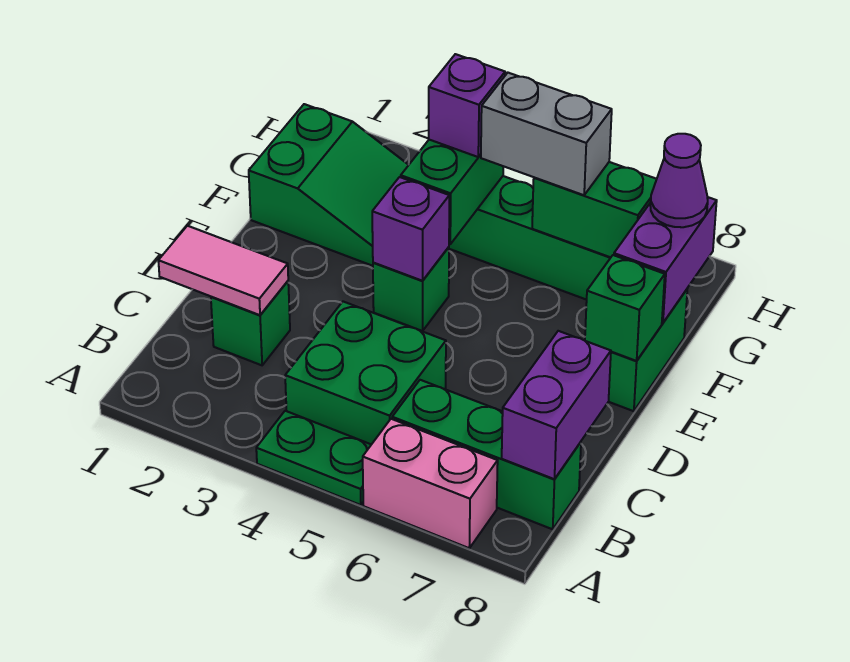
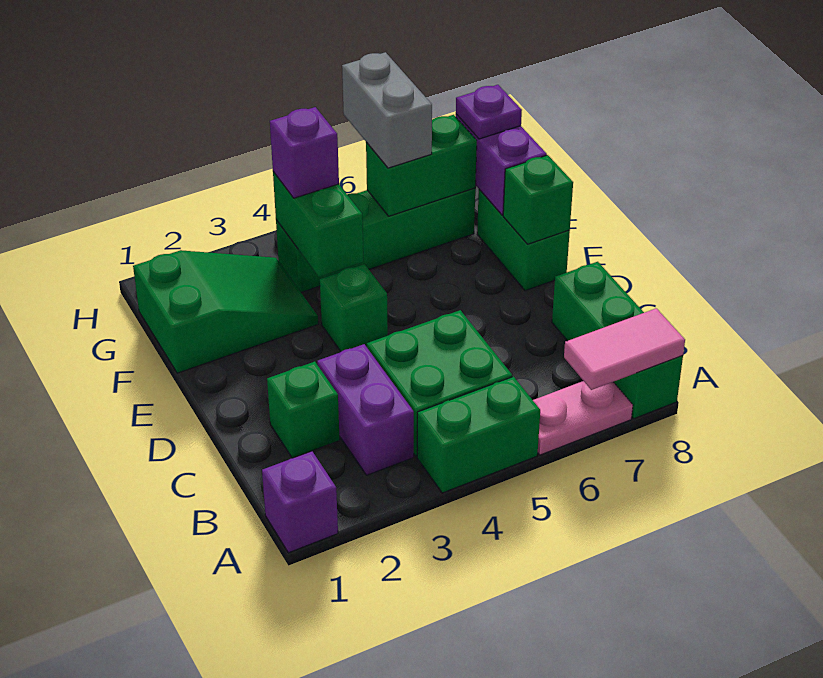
green 1x2 plate [256,411,371,505] -> green 1x2 brick [417,377,540,493]
pink 1x2 brick [363,419,498,548] -> pink 1x2 plate [533,381,633,455]
green 1x3 brick [392,380,581,529] -> green 1x3 brick turned to [552,262,683,418]
purple 1x2 brick [502,331,611,479] -> purple 1x2 brick moved to [317,344,414,475]
pink 1x2 tile [158,226,288,315] -> pink 1x2 tile moved to [564,308,685,390]
purple 1x1 brick [372,177,449,281] -> purple 1x1 brick moved to [262,451,338,553]
grey 1x2 brick [481,73,612,195] -> grey 1x2 brick turned to [342,52,432,168]
purple 1x1 cone [650,134,708,227] -> purple 1x1 plate [456,85,522,139]

